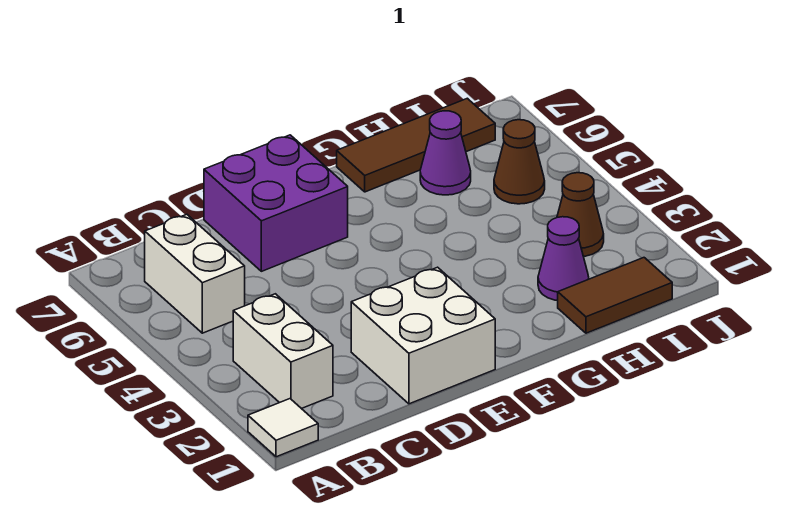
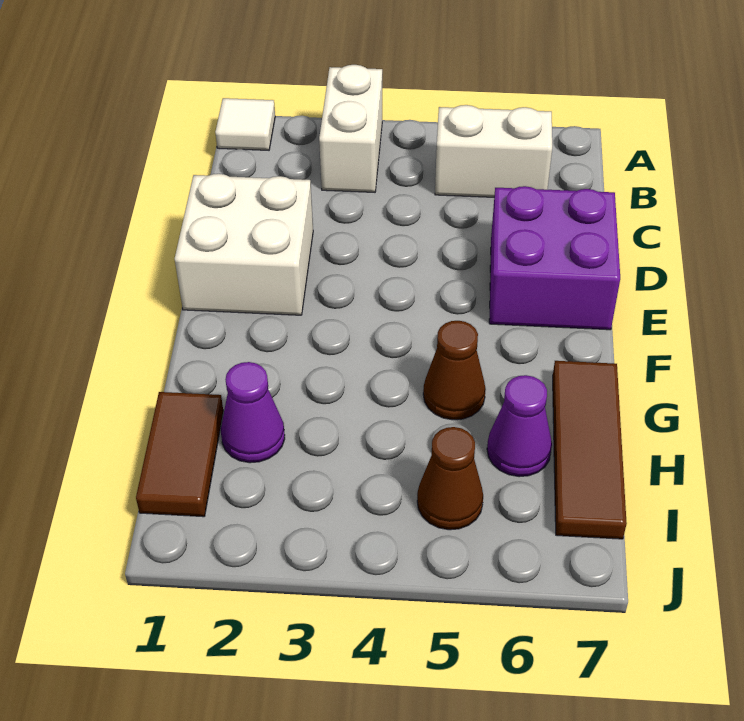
white 1x2 brick [233,294,333,409] -> white 1x2 brick turned to [319,65,382,192]
brown 1x1 cone [557,173,604,256] -> brown 1x1 cone moved to [423,321,486,420]

